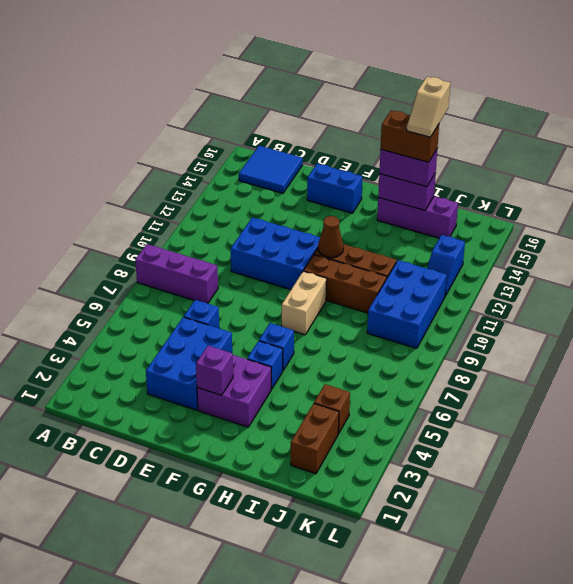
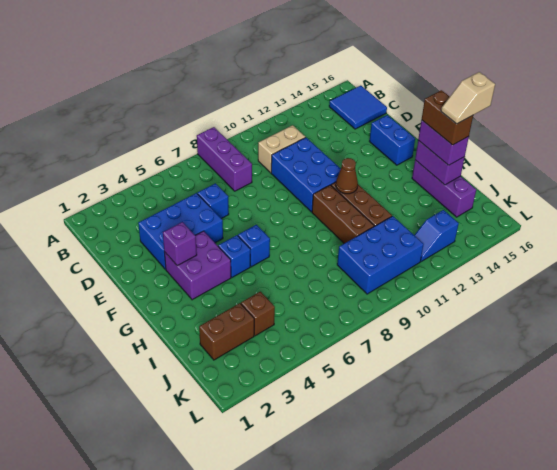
tan 1x2 brick [282,271,327,335] -> tan 1x2 brick moved to [258,125,305,173]

